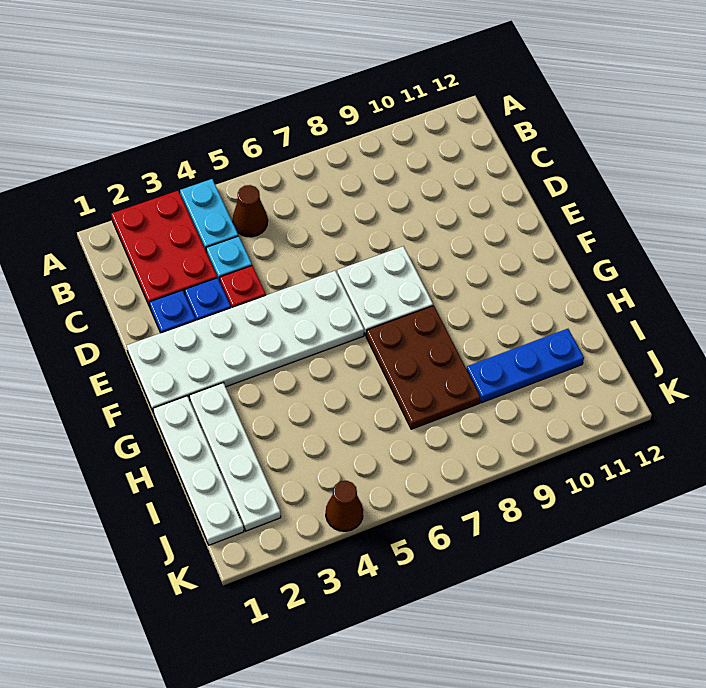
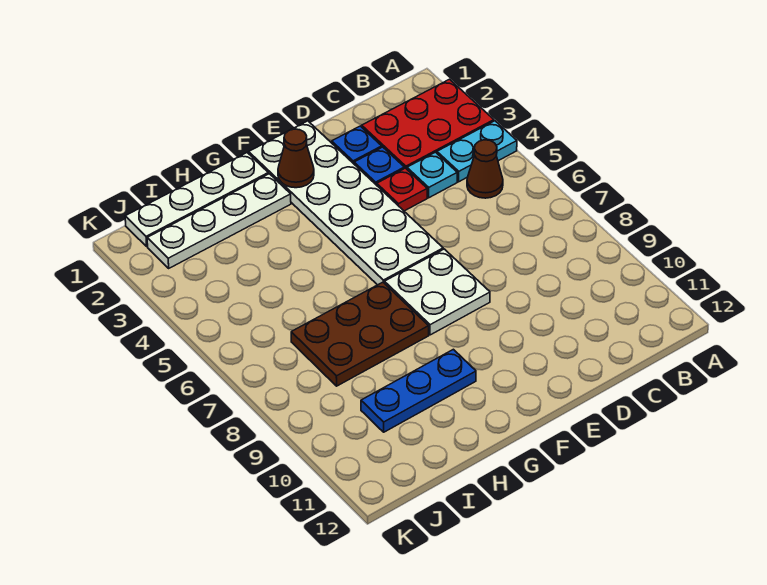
blue 1x3 plate [467,329,584,403] -> blue 1x3 plate turned to [361,349,476,432]
brown 1x1 cone [326,481,363,531] -> brown 1x1 cone moved to [278,129,314,188]

